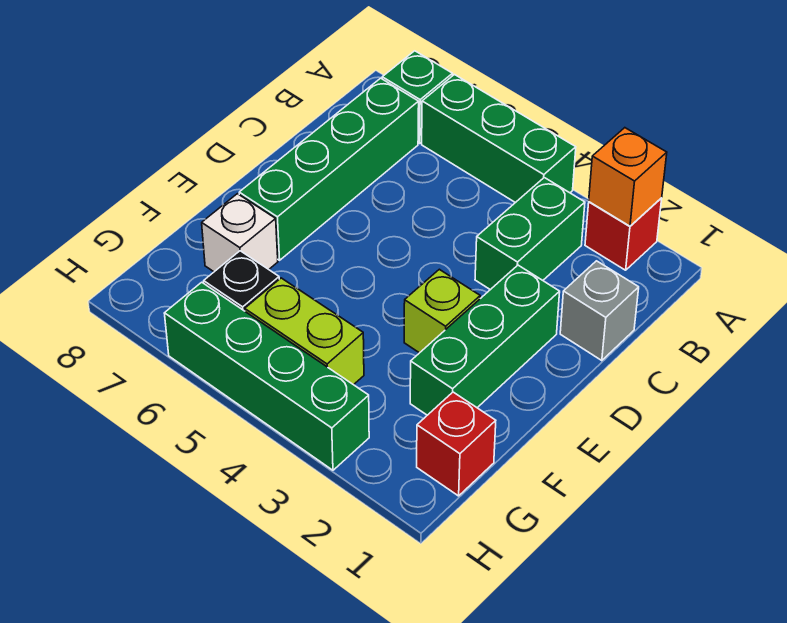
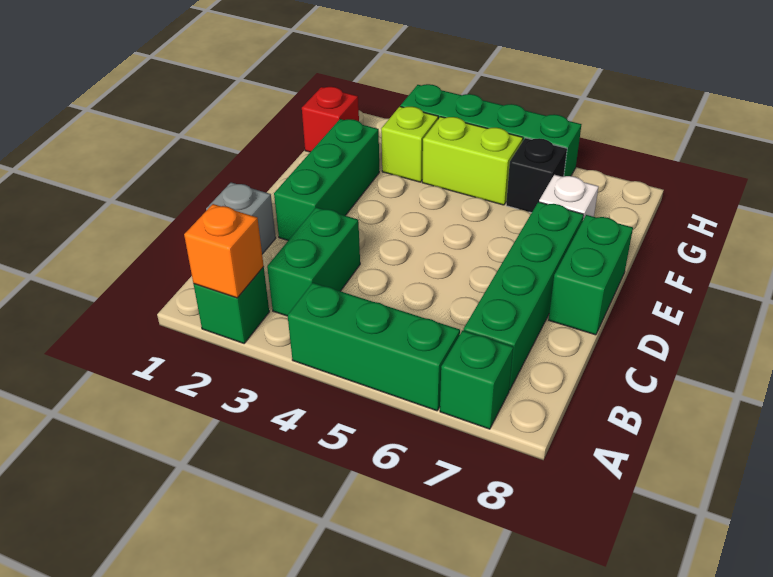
red 1x1 brick [585,198,662,270] -> green 1x1 brick [194,267,269,343]
none -> green 1x2 brick [549,215,633,335]
lime 1x1 brick [404,269,480,353] -> lime 1x1 brick moved to [381,107,438,182]

